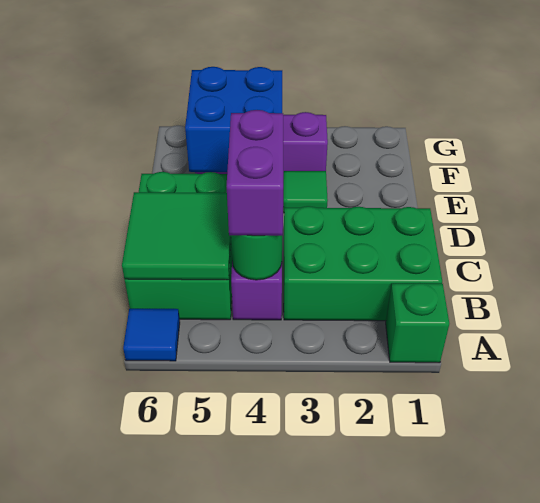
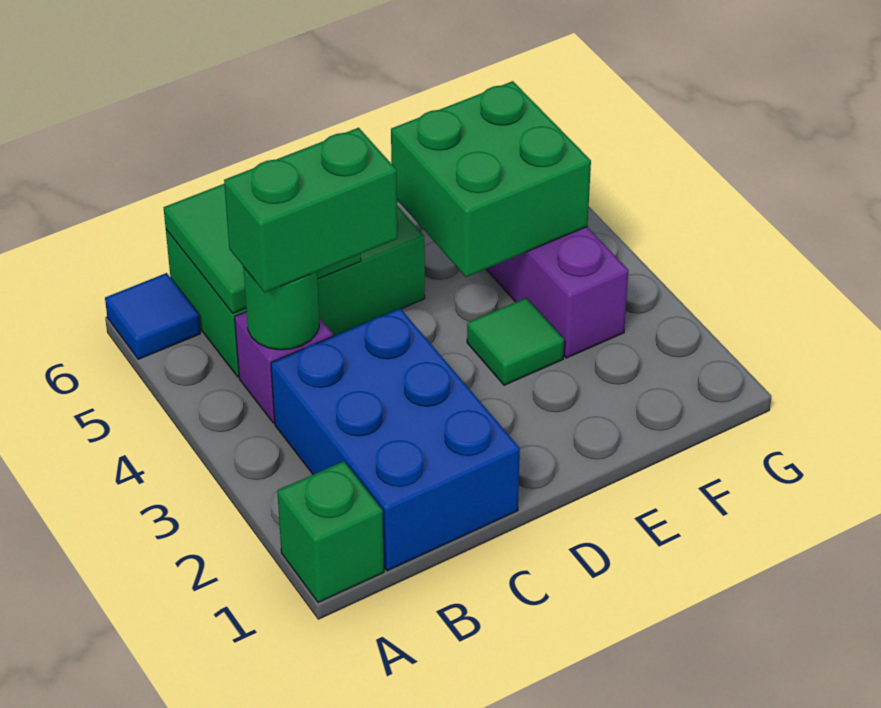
green 2x3 brick [284,206,442,321] -> blue 2x3 brick [271,308,520,571]
purple 1x2 brick [227,110,283,236] -> green 1x2 brick [224,128,397,293]
blue 2x2 brick [185,67,282,172] -> green 2x2 brick [391,81,591,277]

